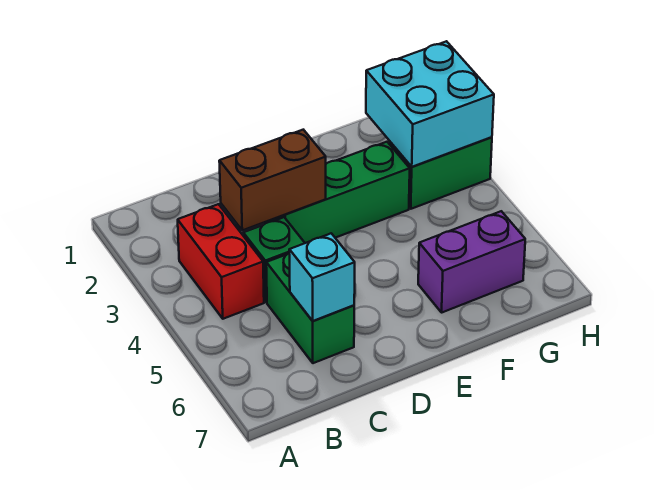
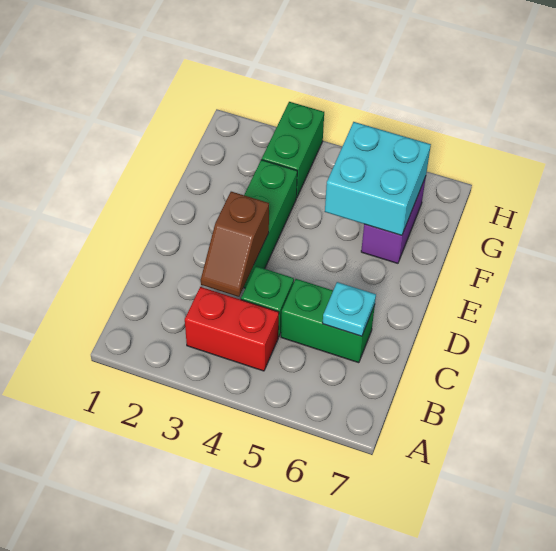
brown 1x2 brick [219,130,326,230] -> brown 1x2 slope [201,192,269,297]
cyan 1x1 brick [289,233,355,321] -> cyan 1x1 plate [323,282,376,336]
cyan 2x2 brick [366,41,494,167] -> cyan 2x2 brick moved to [325,122,431,235]

